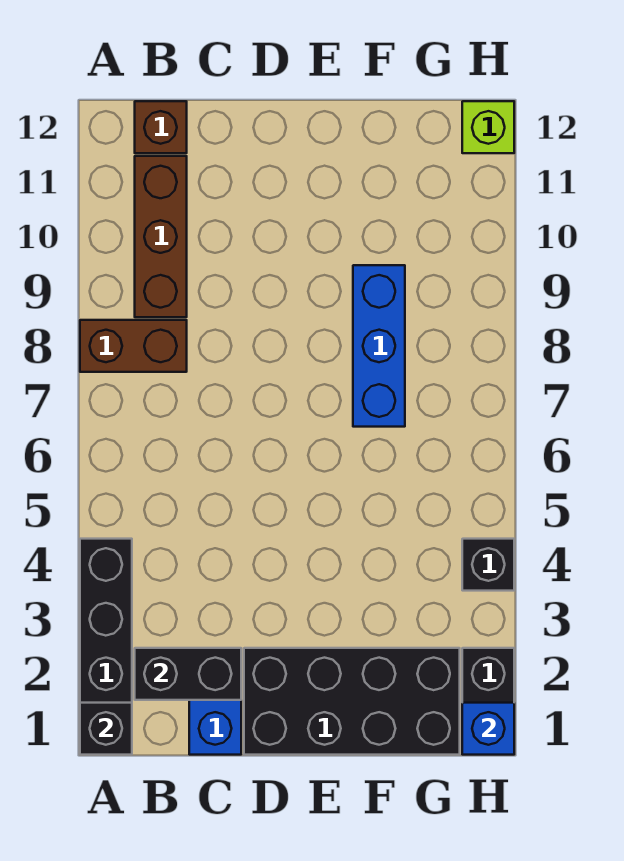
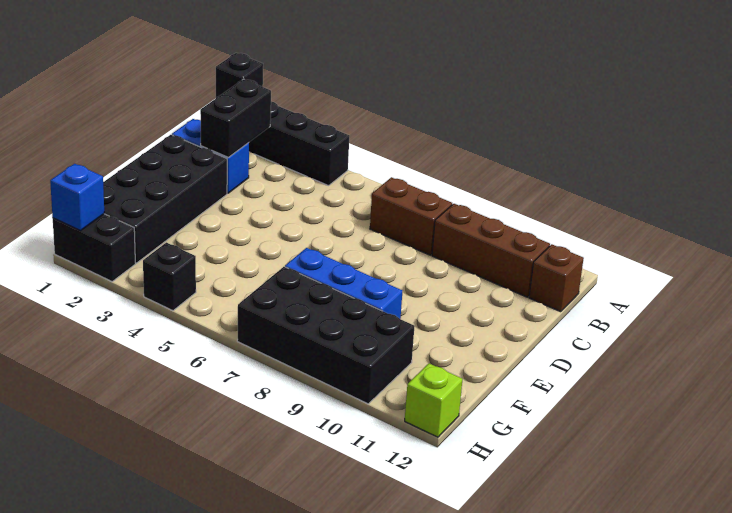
brown 1x2 brick [80,320,187,372] -> brown 1x2 brick turned to [370,177,452,255]
none -> black 2x4 brick [237,267,415,404]

